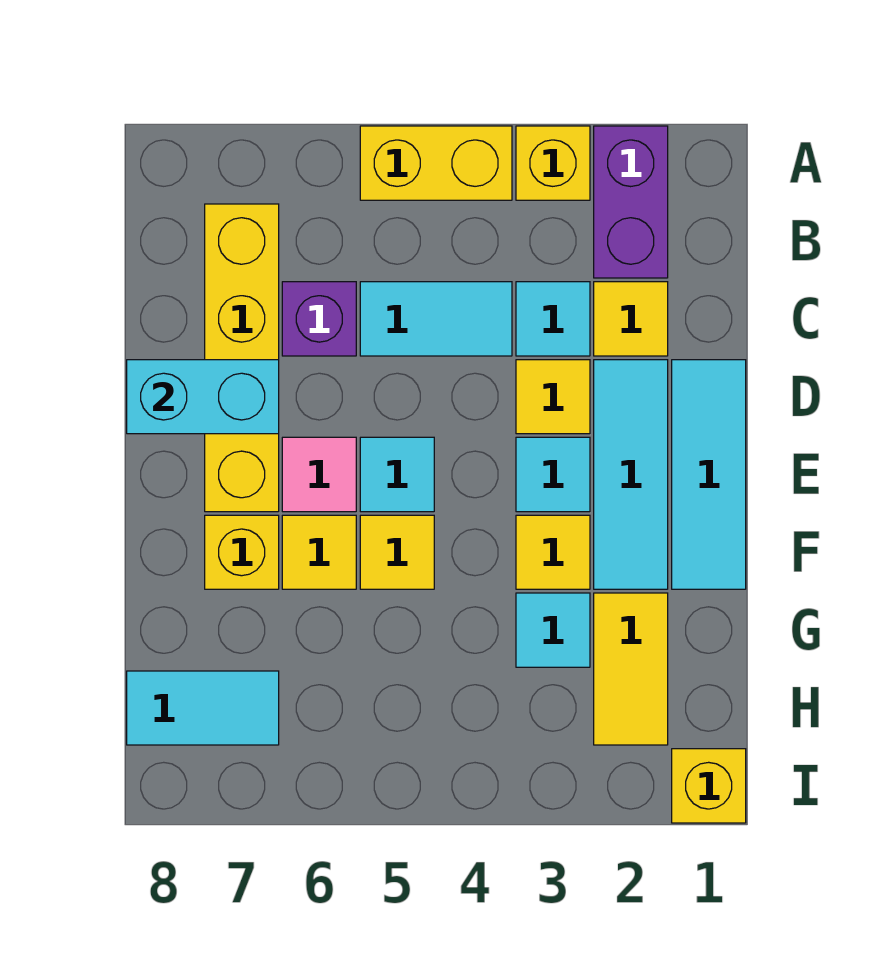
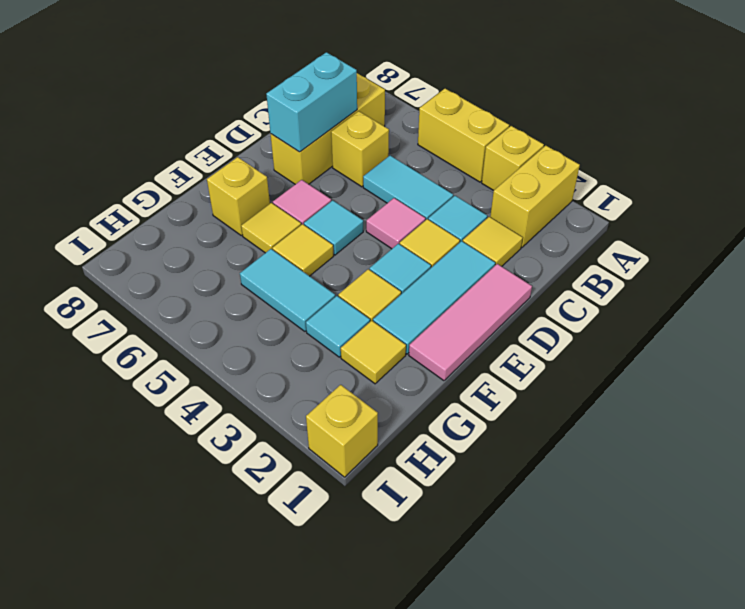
purple 1x2 brick [594,126,668,278] -> yellow 1x2 brick [490,145,580,247]
yellow 1x4 brick [205,204,279,512] -> yellow 1x3 brick [271,73,385,184]
purple 1x1 brick [282,282,356,356] -> yellow 1x1 brick [331,111,389,187]
cyan 1x3 tile [672,360,746,589] -> pink 1x3 tile [409,264,532,381]
none -> pink 1x1 tile [366,198,425,249]
cyan 1x2 brick [127,360,279,434] -> cyan 1x2 brick turned to [266,52,357,152]
yellow 1x2 tile [594,593,668,745] -> yellow 1x1 tile [341,321,406,384]
cyan 1x2 tile [127,671,279,745] -> cyan 1x2 tile moved to [240,249,335,331]

